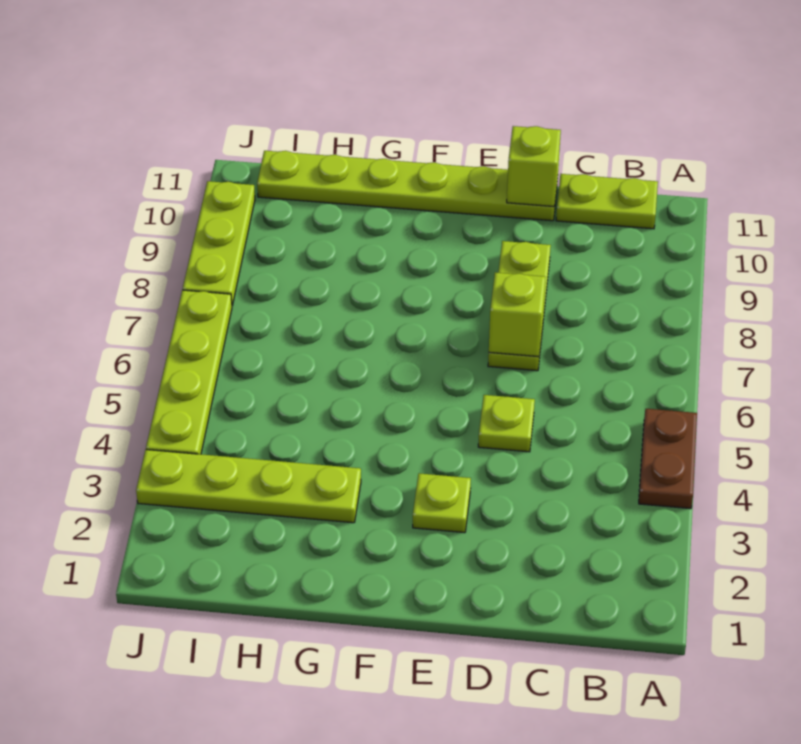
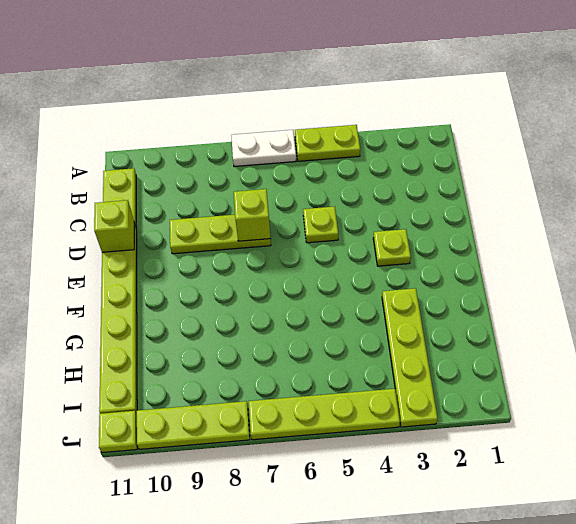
brown 1x2 plate [639,409,697,509] -> lime 1x2 plate [295,125,360,161]
none -> white 1x2 plate [231,130,296,167]
none -> lime 1x1 plate [99,411,137,453]

